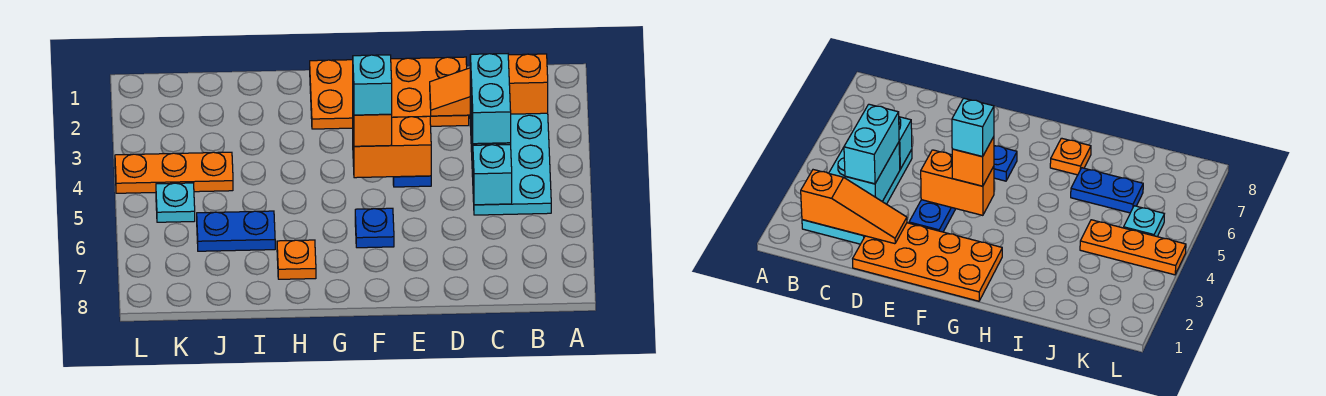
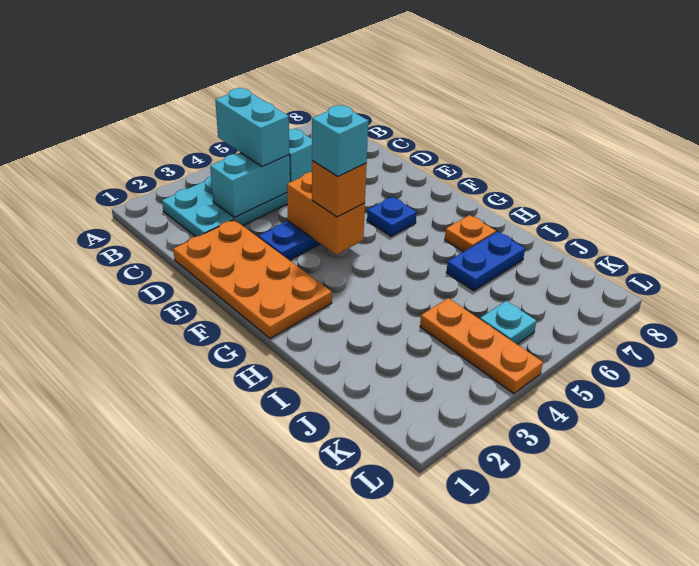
orange 1x3 slope [430,54,548,116] -> none
cyan 1x2 brick [470,54,511,144] -> cyan 1x2 brick turned to [215,88,289,166]
blue 1x2 plate [197,211,275,251] -> blue 1x2 plate turned to [446,232,525,291]

